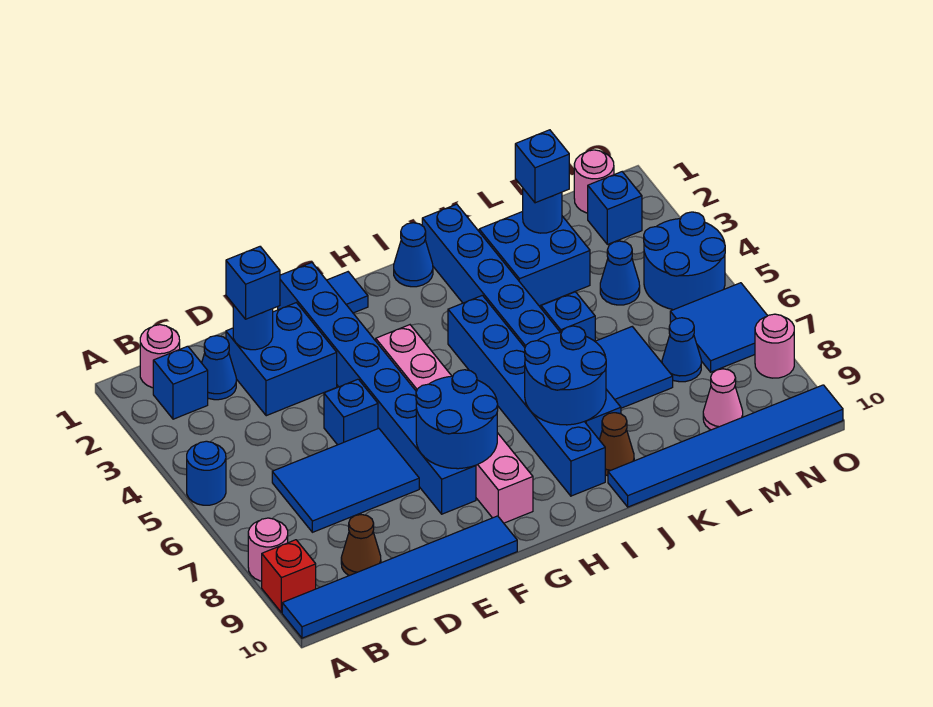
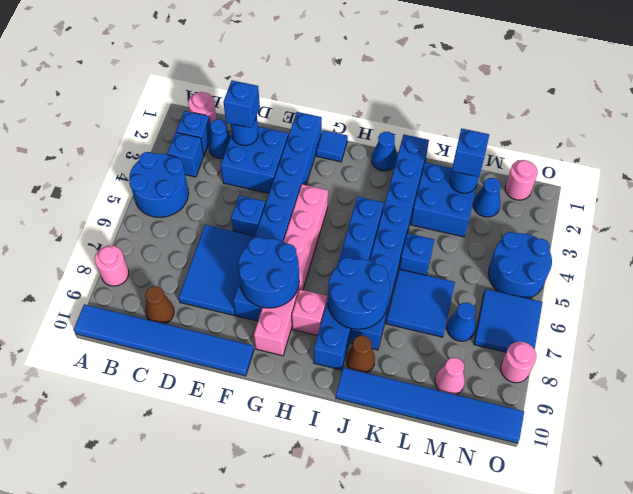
blue 1x1 round brick [187,441,226,505] -> blue 2x2 round brick [129,152,189,217]
red 1x1 brick [262,540,316,613] -> none
blue 2x3 tile [272,428,419,532] -> blue 2x3 tile turned to [179,225,255,315]
none -> pink 1x1 brick [292,290,327,335]
blue 1x1 cone [600,241,640,305] -> blue 1x1 cone moved to [473,178,501,217]
blue 1x1 brick [588,172,642,244] -> blue 1x1 brick moved to [167,132,204,177]

